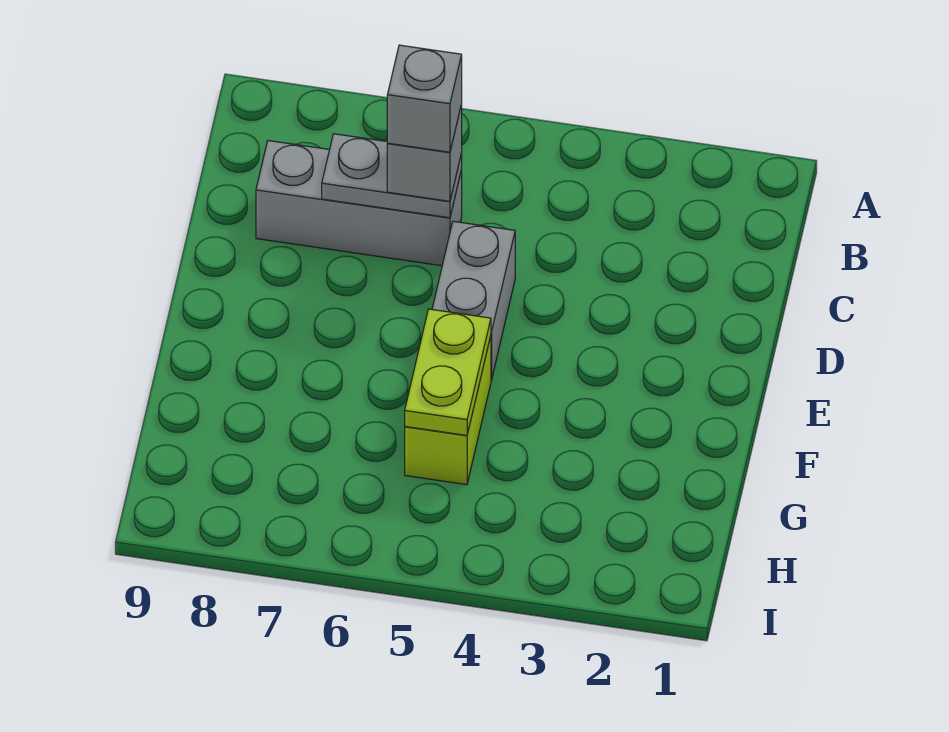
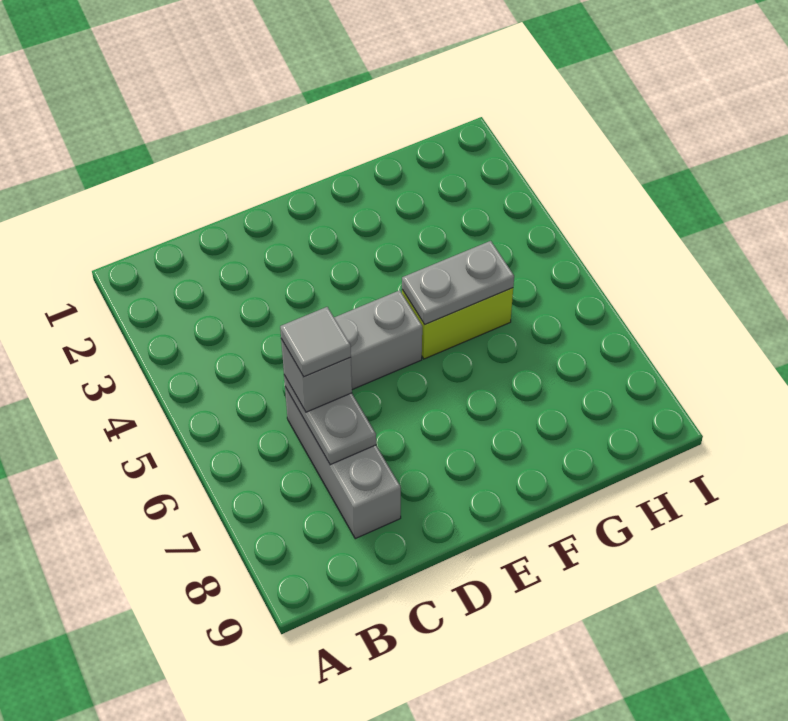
grey 1x1 brick [387,45,462,152] -> grey 1x1 tile [280,307,351,377]
lime 1x2 plate [405,309,491,435] -> grey 1x2 plate [402,241,514,324]

